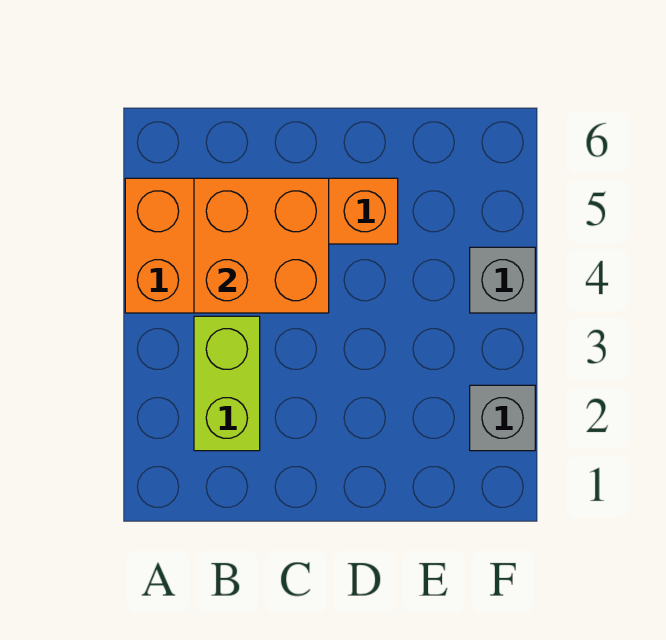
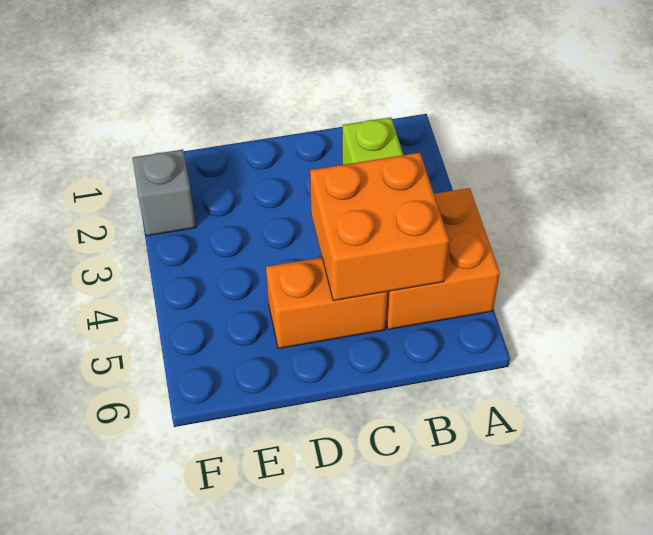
grey 1x1 brick [470,247,535,313] -> none

